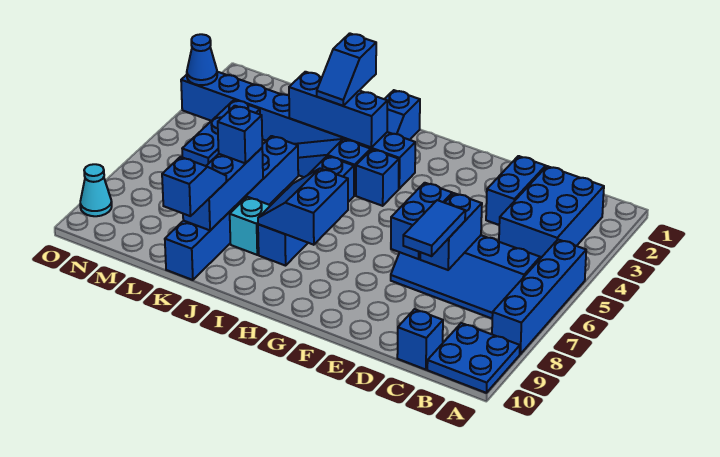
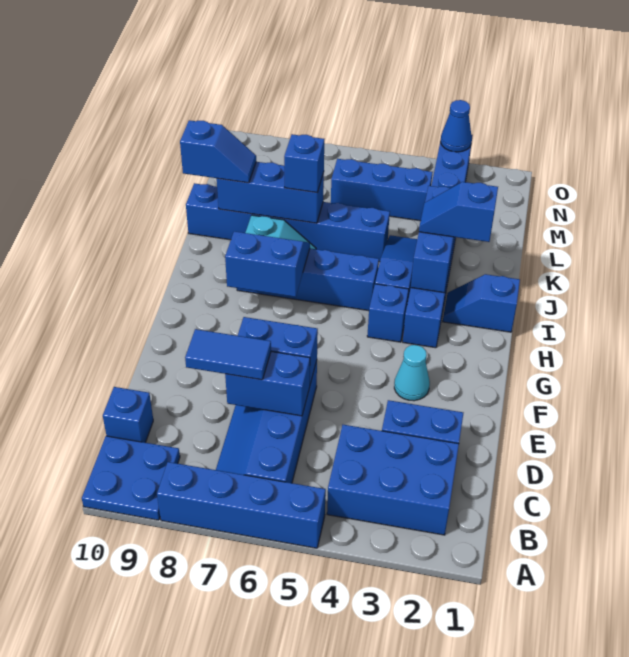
cyan 1x1 cone [80,164,112,216] -> cyan 1x1 cone moved to [394,345,430,401]

